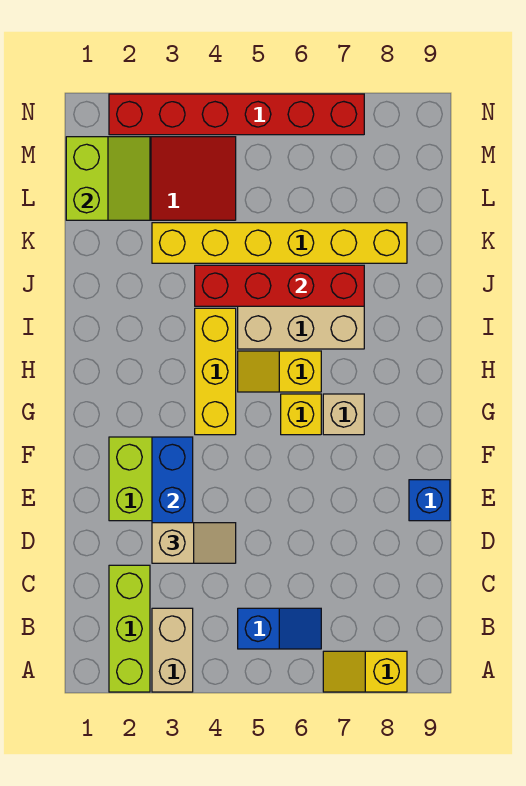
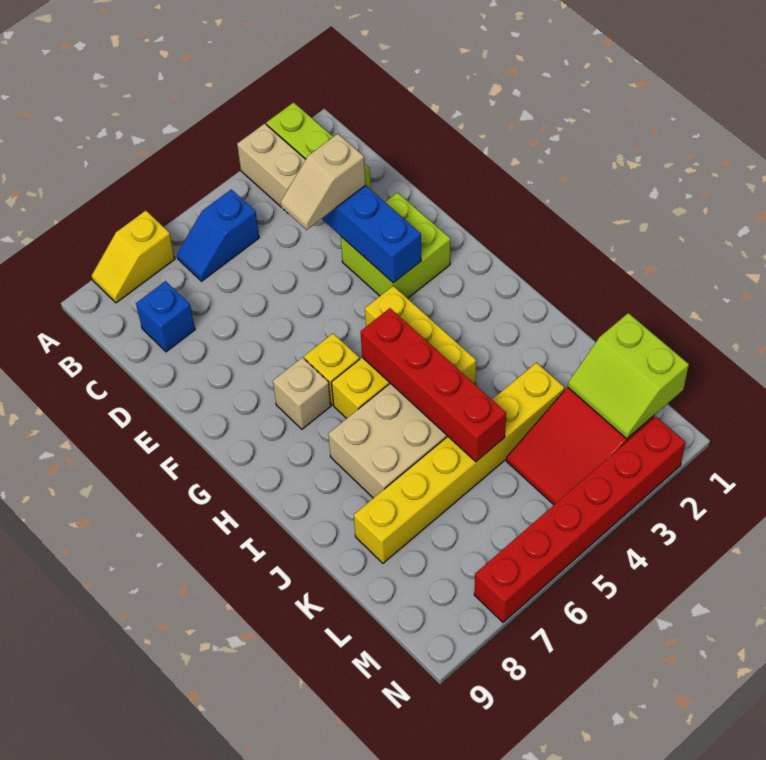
yellow 1x2 slope [323,651,407,692] -> yellow 1x2 slope turned to [91,211,175,303]
blue 1x1 brick [409,480,450,521] -> blue 1x1 brick moved to [136,281,195,352]
red 1x4 brick [195,265,364,306] -> red 1x4 brick turned to [361,308,506,462]

